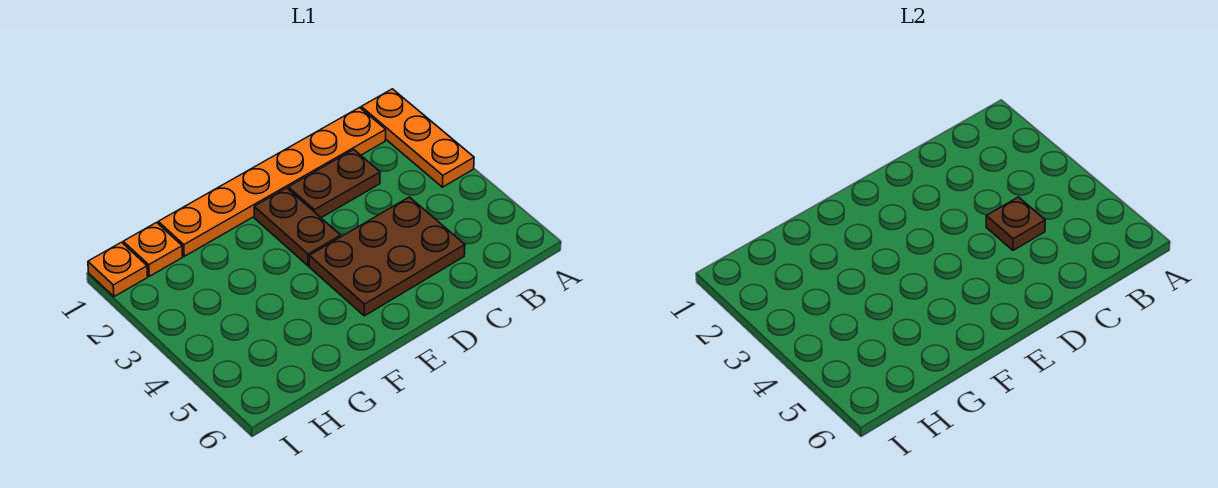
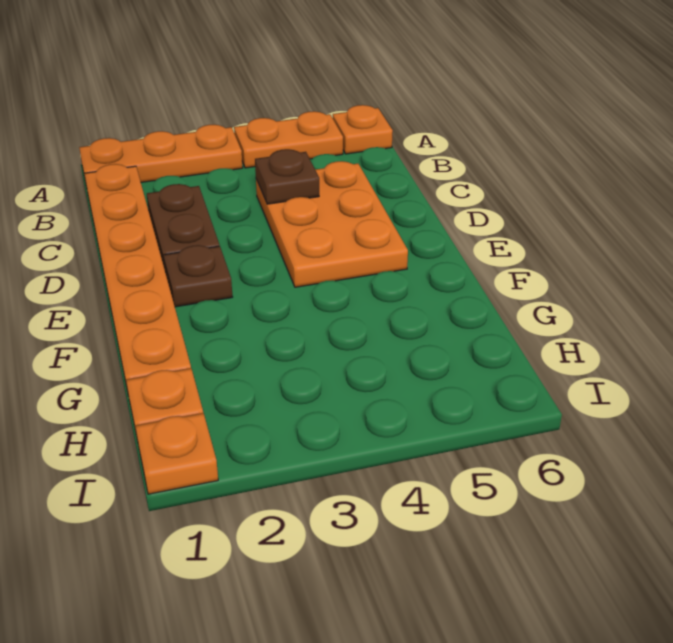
none -> orange 1x2 plate [234,111,343,168]
none -> orange 1x1 plate [333,105,393,154]
brown 2x3 plate [309,197,465,316] -> orange 2x3 plate [256,161,408,287]
brown 1x2 plate [254,188,341,266] -> brown 1x1 plate [164,245,232,307]

